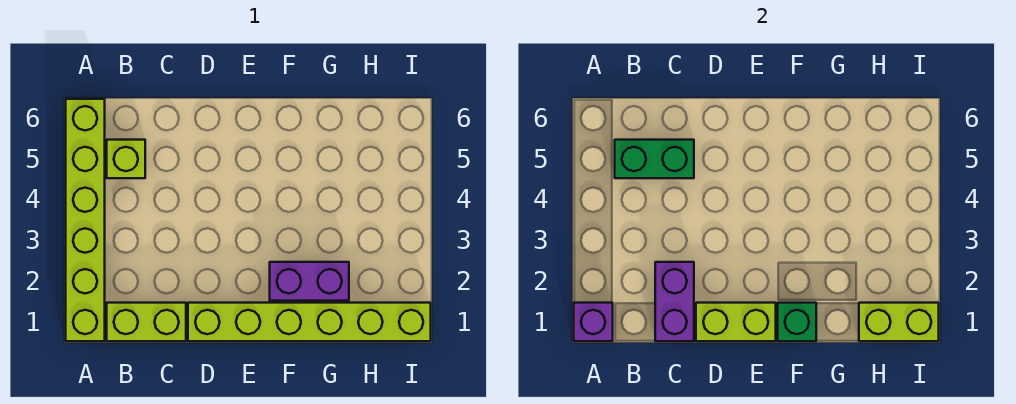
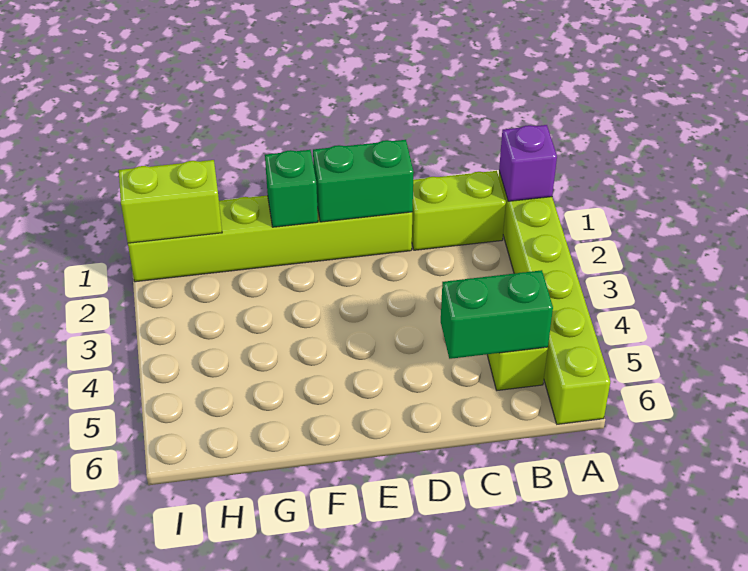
purple 1x2 brick [655,262,694,341] -> none
lime 1x2 brick [696,303,776,341] -> green 1x2 brick [313,140,414,222]
purple 1x2 brick [270,262,349,301] -> none

